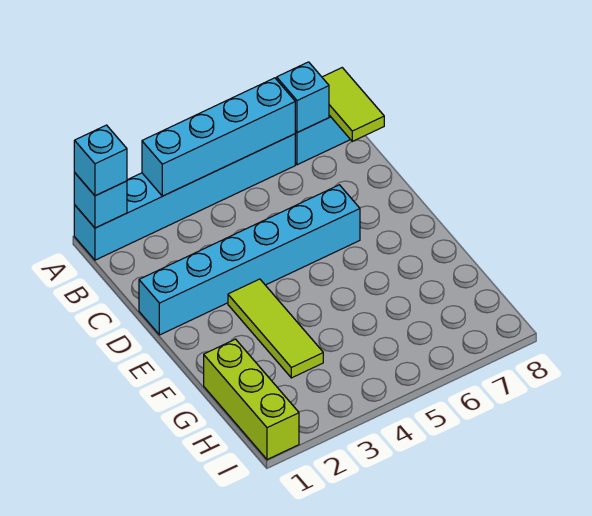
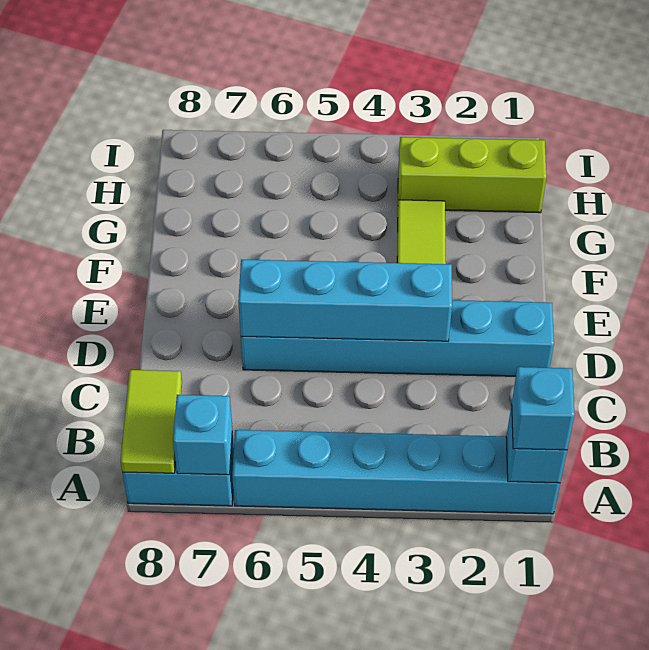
cyan 1x4 brick [142,78,295,196] -> cyan 1x4 brick moved to [238,260,452,341]
lime 1x3 brick [204,339,299,460] -> lime 1x3 brick turned to [398,137,546,213]

